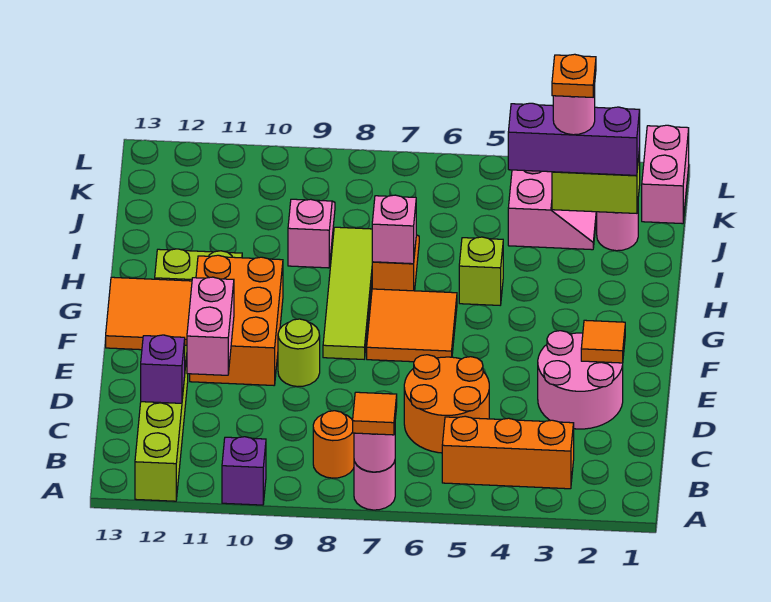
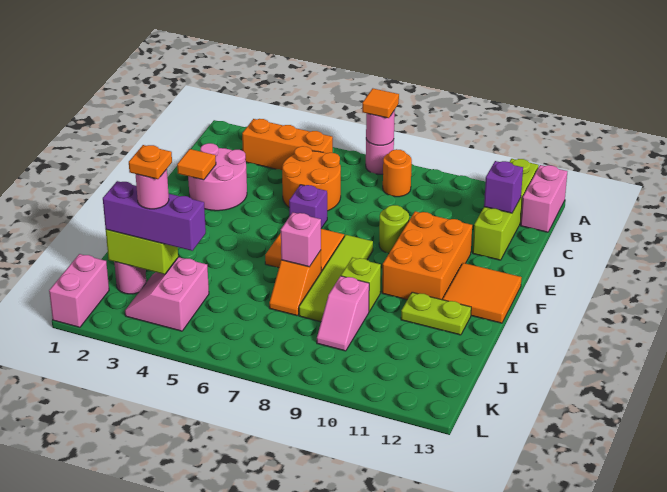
purple 1x1 brick [222,437,266,505] -> purple 1x1 brick moved to [289,185,327,228]
pink 1x2 brick [187,277,234,375] -> pink 1x2 brick moved to [521,165,567,232]
lime 1x1 brick [459,237,503,305] -> lime 1x1 brick moved to [341,257,381,312]

